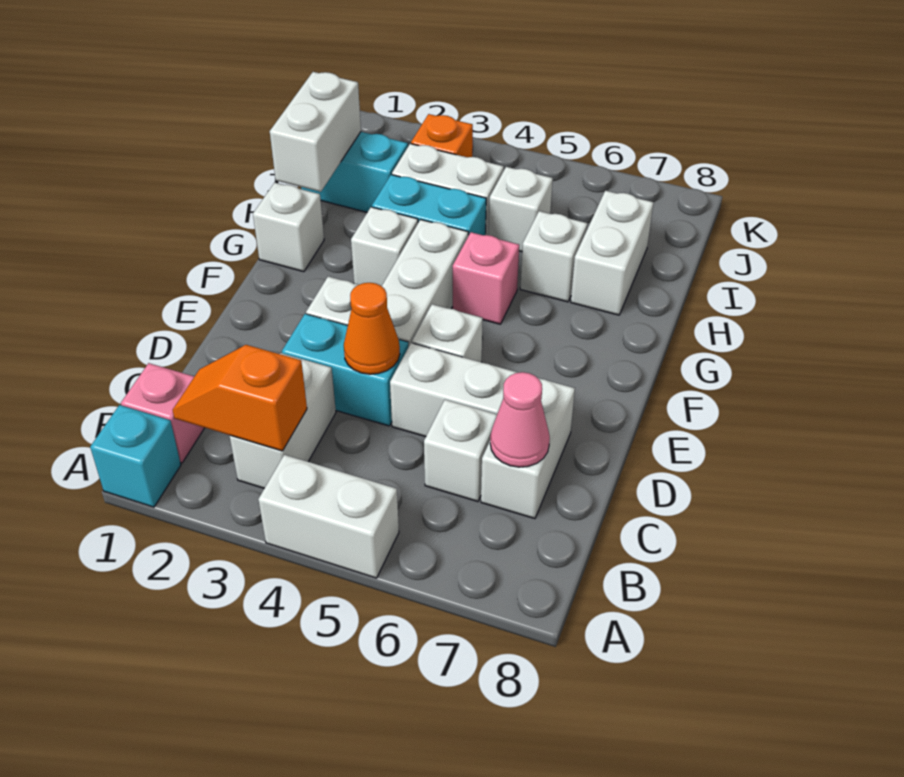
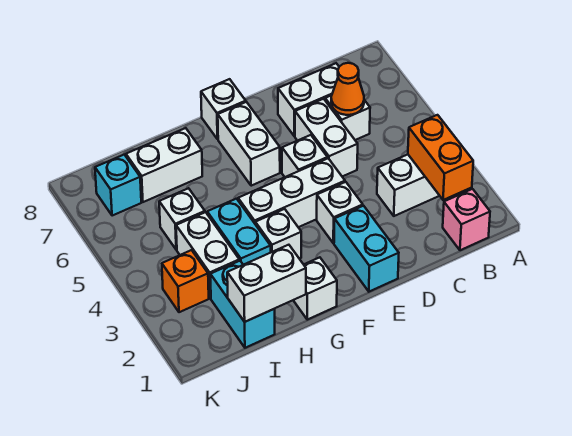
cyan 1x1 brick [90,405,181,507] -> cyan 1x1 brick moved to [95,155,141,216]
white 1x2 brick [258,455,399,578] -> white 1x2 brick moved to [218,102,280,186]
orange 1x2 slope [173,345,307,451] -> orange 1x2 brick [408,115,473,200]
pink 1x1 cone [490,372,550,467] -> none
cyan 1x2 brick [282,314,408,426] -> cyan 1x2 brick moved to [334,206,399,292]
orange 1x1 cone [344,283,400,374] -> orange 1x1 cone moved to [331,63,364,115]
pink 1x1 brick [453,232,519,324] -> none
white 1x1 brick [520,211,587,302] -> white 1x1 brick moved to [201,79,246,139]

